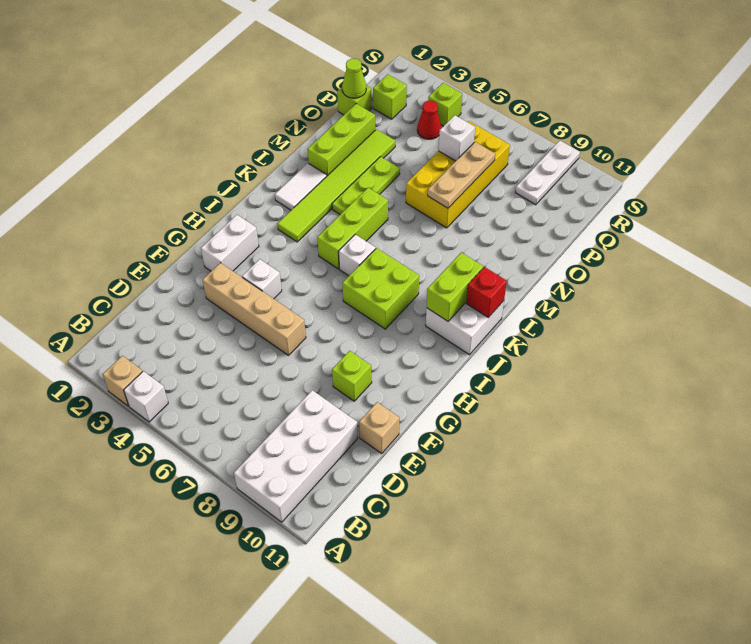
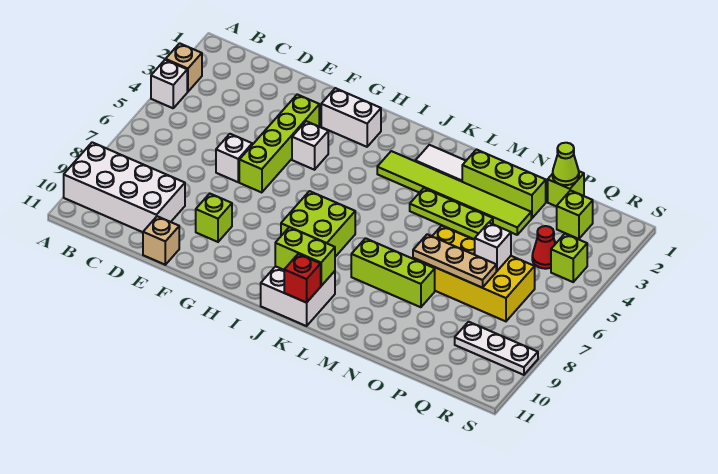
tan 1x4 brick [203,263,306,355] -> lime 1x4 brick [239,94,319,193]
lime 1x3 brick [317,188,388,269] -> lime 1x3 brick moved to [351,238,435,307]
white 1x1 brick [339,234,376,276] -> white 1x1 brick moved to [216,134,252,182]

